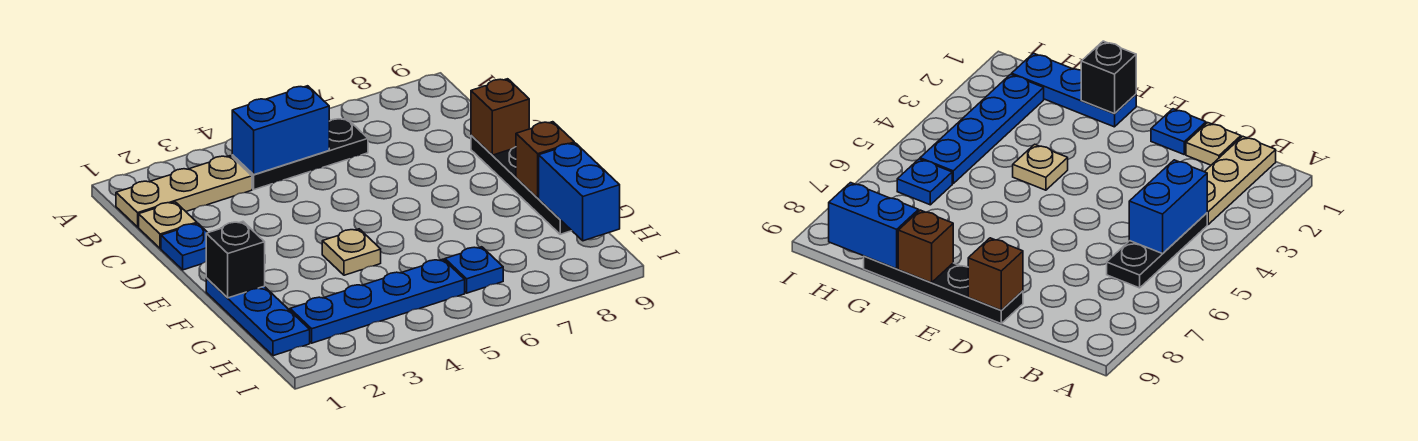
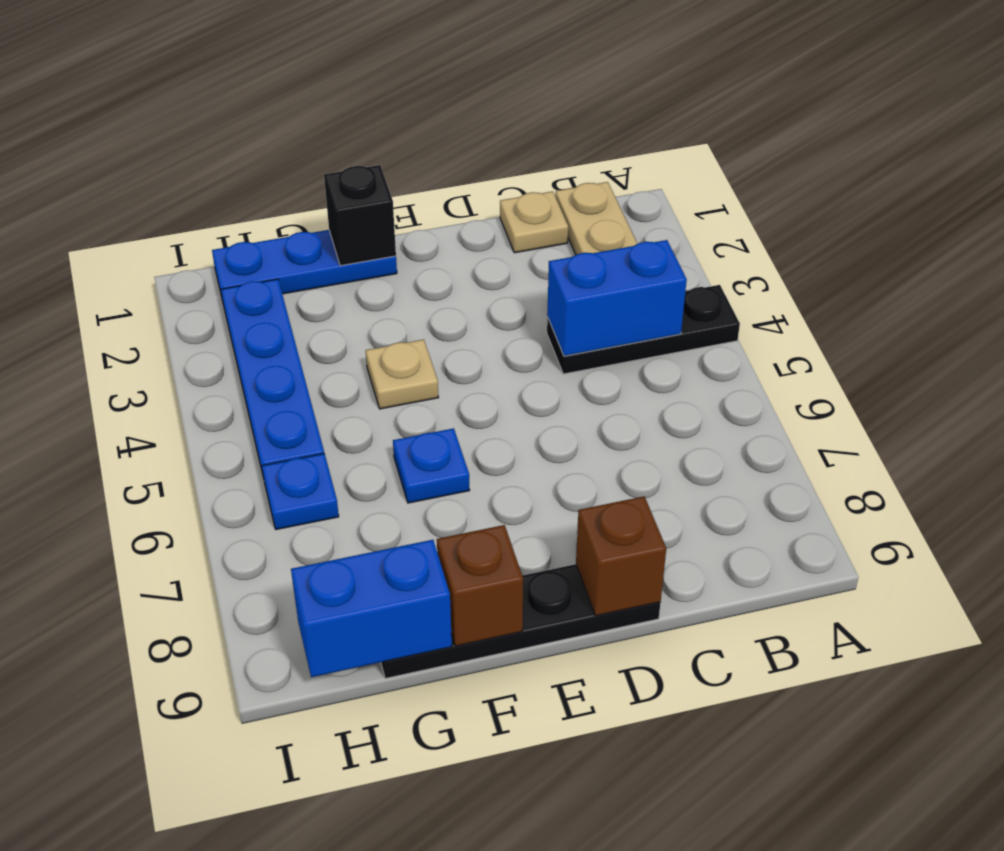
black 1x3 plate [232,118,368,190] -> black 1x3 plate turned to [547,285,740,374]
blue 1x2 brick [232,86,329,175] -> blue 1x2 brick turned to [547,240,687,356]
blue 1x1 plate [161,223,208,270] -> blue 1x1 plate moved to [393,428,470,503]

